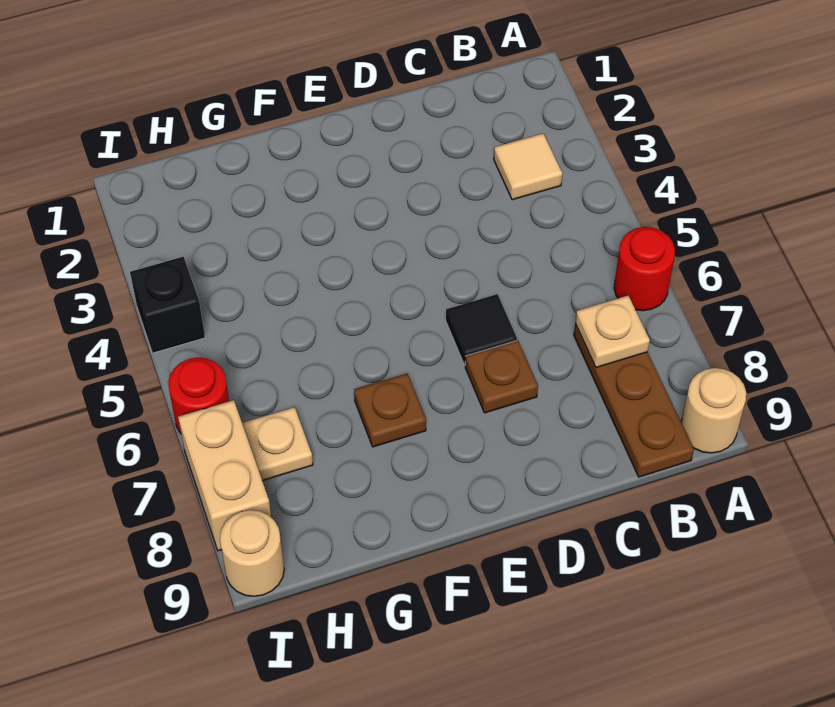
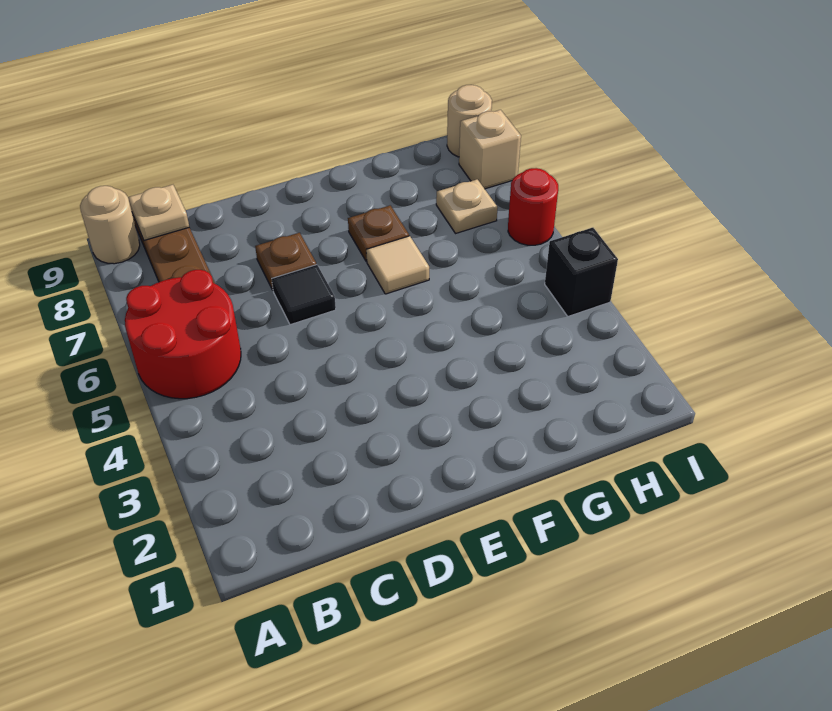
red 1x1 round brick [614,227,675,311] -> red 2x2 round brick [125,270,241,399]
tan 1x1 tile [494,133,562,200] -> tan 1x1 tile moved to [366,236,429,294]
tan 1x1 plate [575,296,650,367] -> tan 1x1 plate moved to [128,185,189,240]
tan 1x2 brick [178,400,271,551] -> tan 1x1 brick [459,110,521,189]

